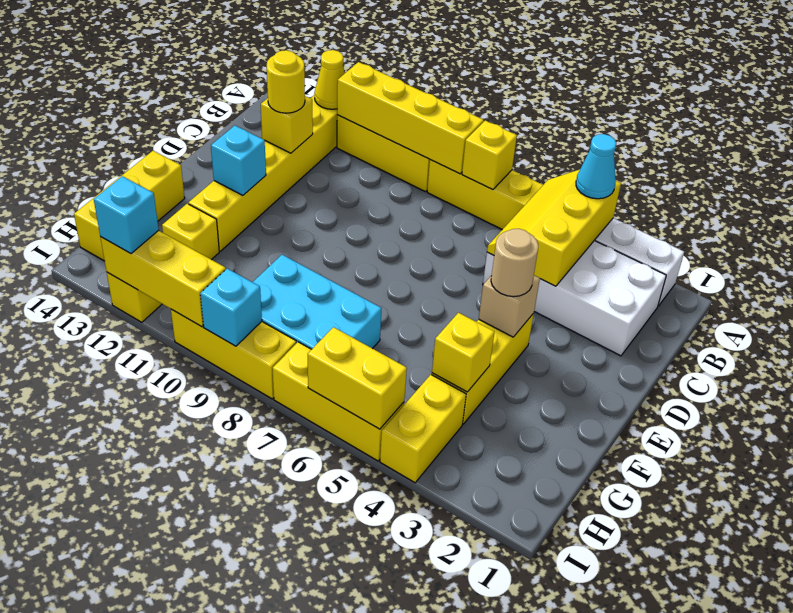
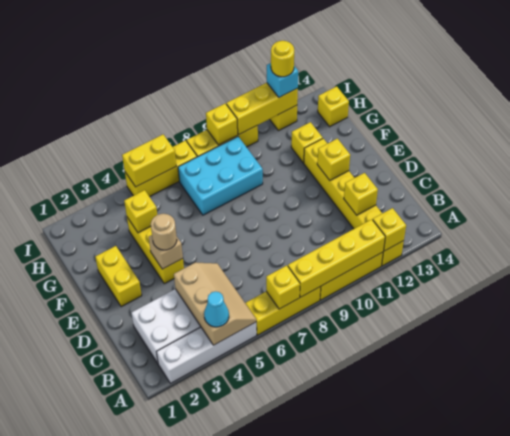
yellow 2x3 slope [487,169,621,286] -> tan 2x3 slope [174,262,256,345]
yellow 1x1 cone [314,50,345,109] -> yellow 1x1 brick [373,208,406,251]
yellow 1x1 round brick [267,50,305,113] -> yellow 1x1 round brick moved to [271,41,294,77]
cyan 1x1 brick [211,126,266,195] -> yellow 1x1 brick [317,139,350,180]
yellow 1x3 brick [74,151,185,261] -> yellow 1x1 brick [318,86,349,127]
yellow 1x2 brick [380,375,466,483] -> yellow 1x2 brick moved to [95,246,142,307]
cyan 1x1 brick [200,269,262,346] -> yellow 1x1 brick [206,103,238,145]

